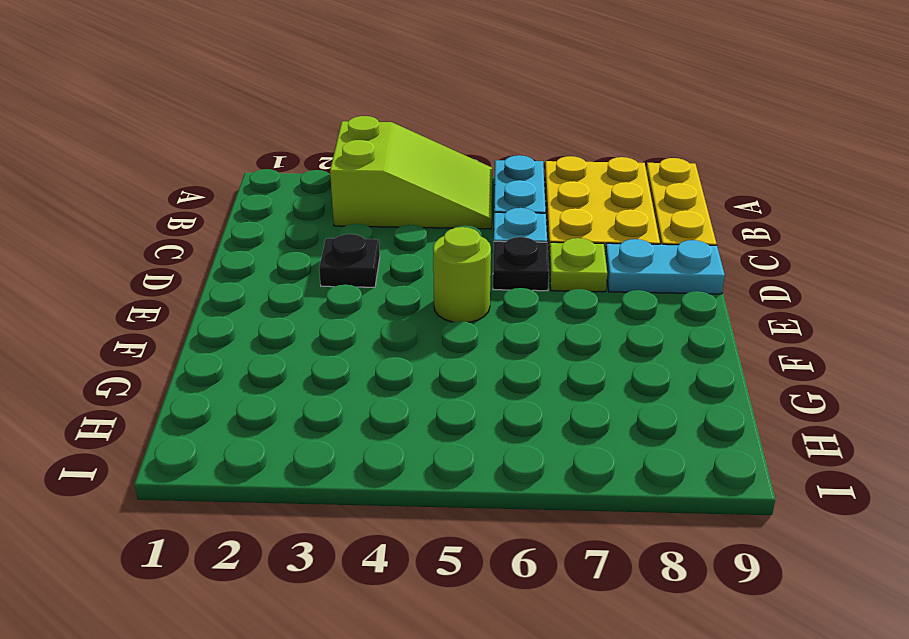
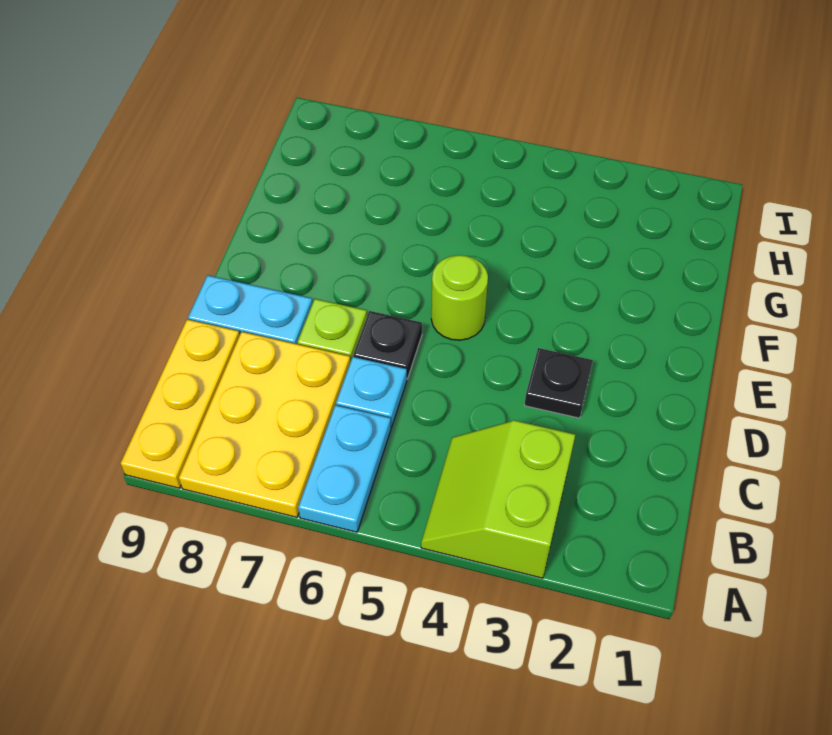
lime 2x3 slope [330,116,492,229] -> lime 2x2 slope [421,420,575,578]

